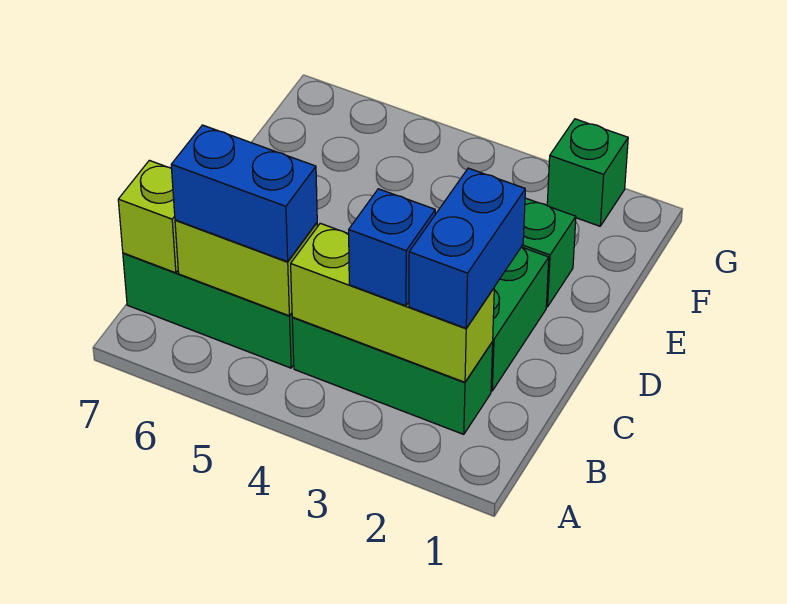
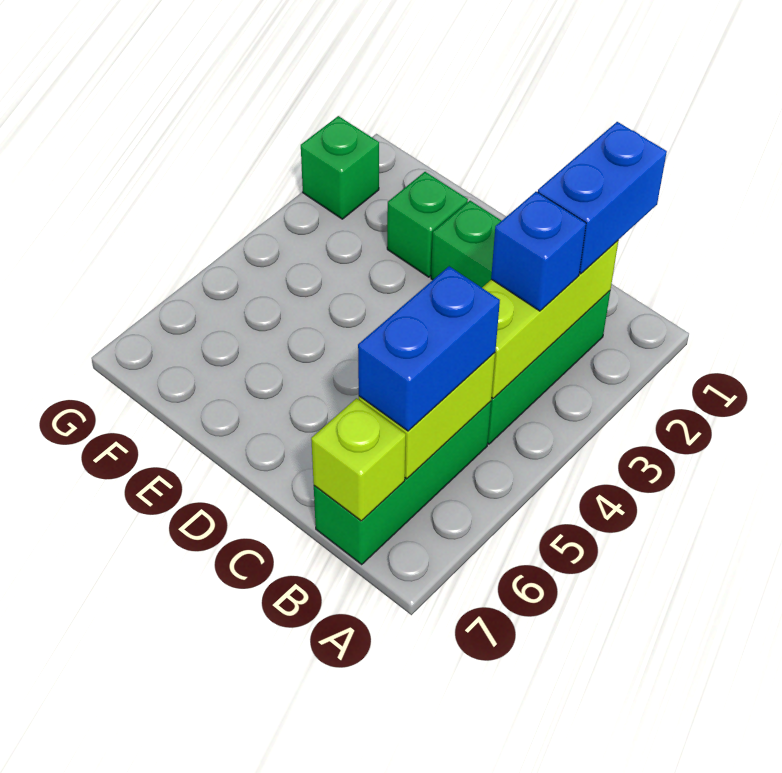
blue 1x2 brick [409,168,525,328] -> blue 1x2 brick turned to [538,122,667,274]

